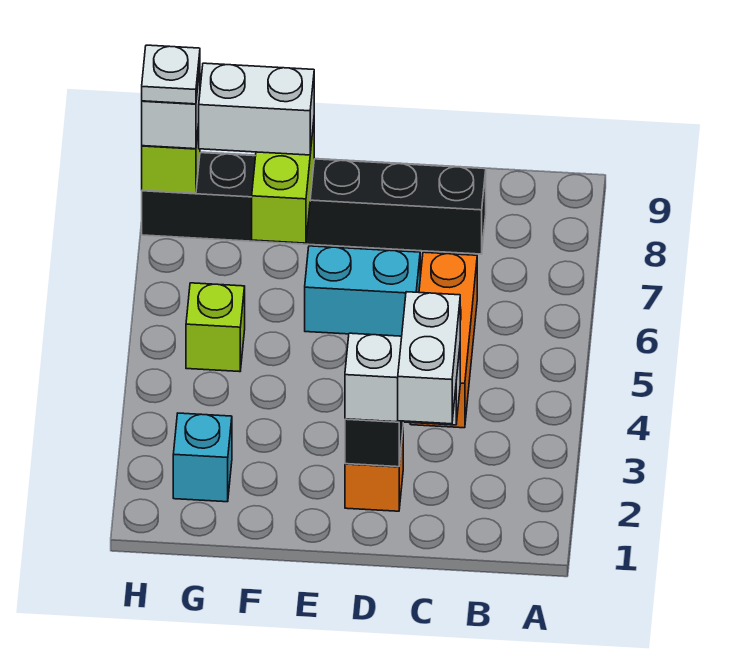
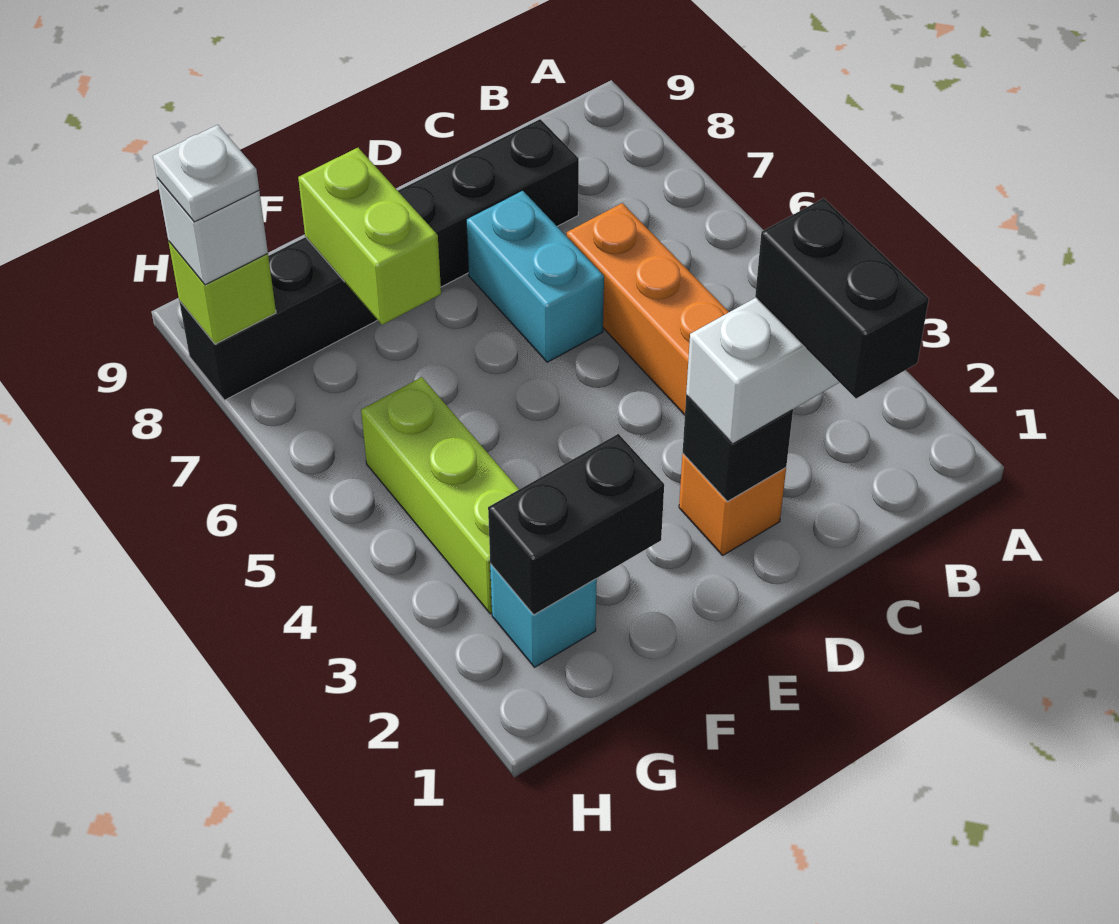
white 1x2 brick [398,292,460,424] -> black 1x2 brick [755,198,929,399]
cyan 1x2 brick [305,246,420,336] -> cyan 1x2 brick turned to [466,190,604,362]
none -> black 1x2 brick [488,434,664,615]
white 1x2 brick [199,63,314,155] -> none
lime 1x1 brick [186,283,245,372] -> lime 1x3 brick [361,377,519,614]

